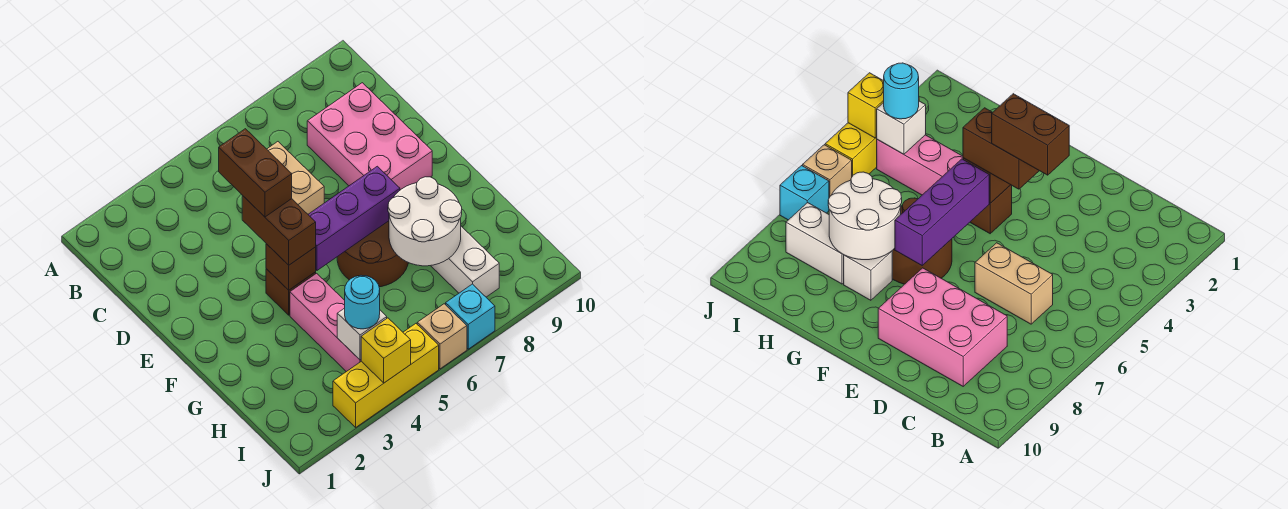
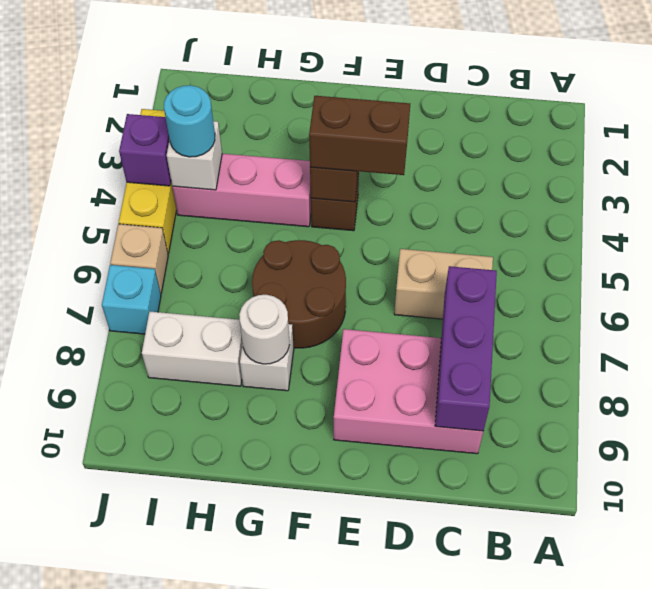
brown 1x2 brick [219,129,292,217] -> none
purple 1x3 brick [308,166,400,270] -> purple 1x3 brick moved to [435,266,497,431]
white 2x2 round brick [388,177,462,266] -> white 1x1 round brick [239,295,290,364]
yellow 1x1 brick [361,318,411,383] -> purple 1x1 brick [119,114,171,186]

